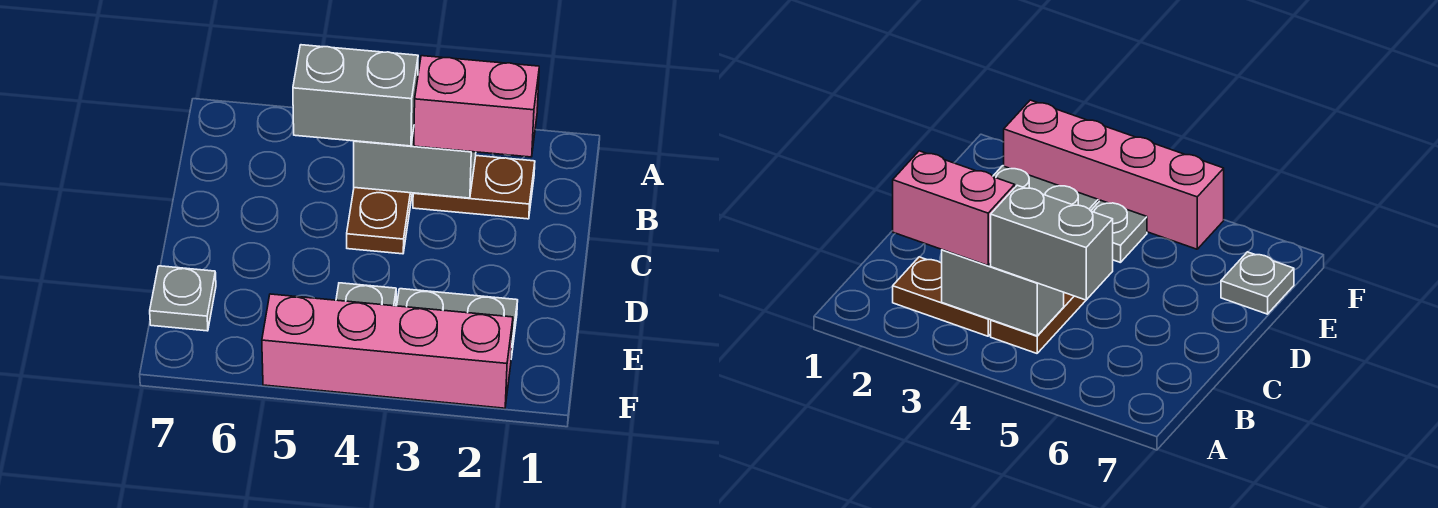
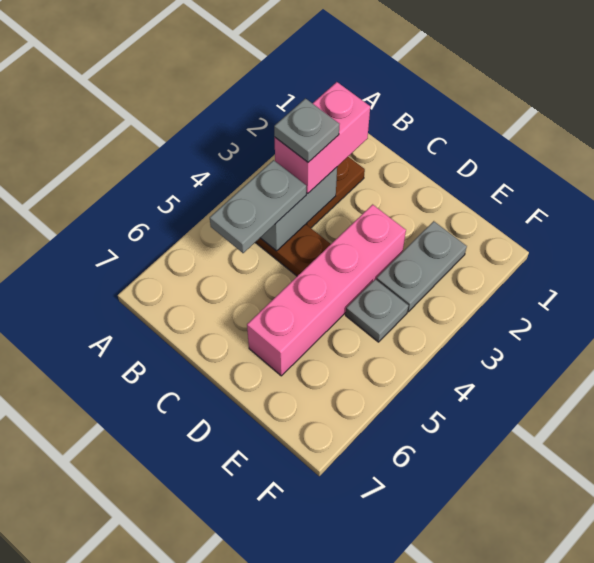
grey 1x2 brick [293,45,418,146] -> grey 1x2 plate [210,160,306,253]
grey 1x1 plate [150,266,216,331] -> grey 1x1 plate moved to [274,99,339,162]
pink 1x4 brick [262,294,513,408] -> pink 1x4 brick moved to [247,205,406,376]

